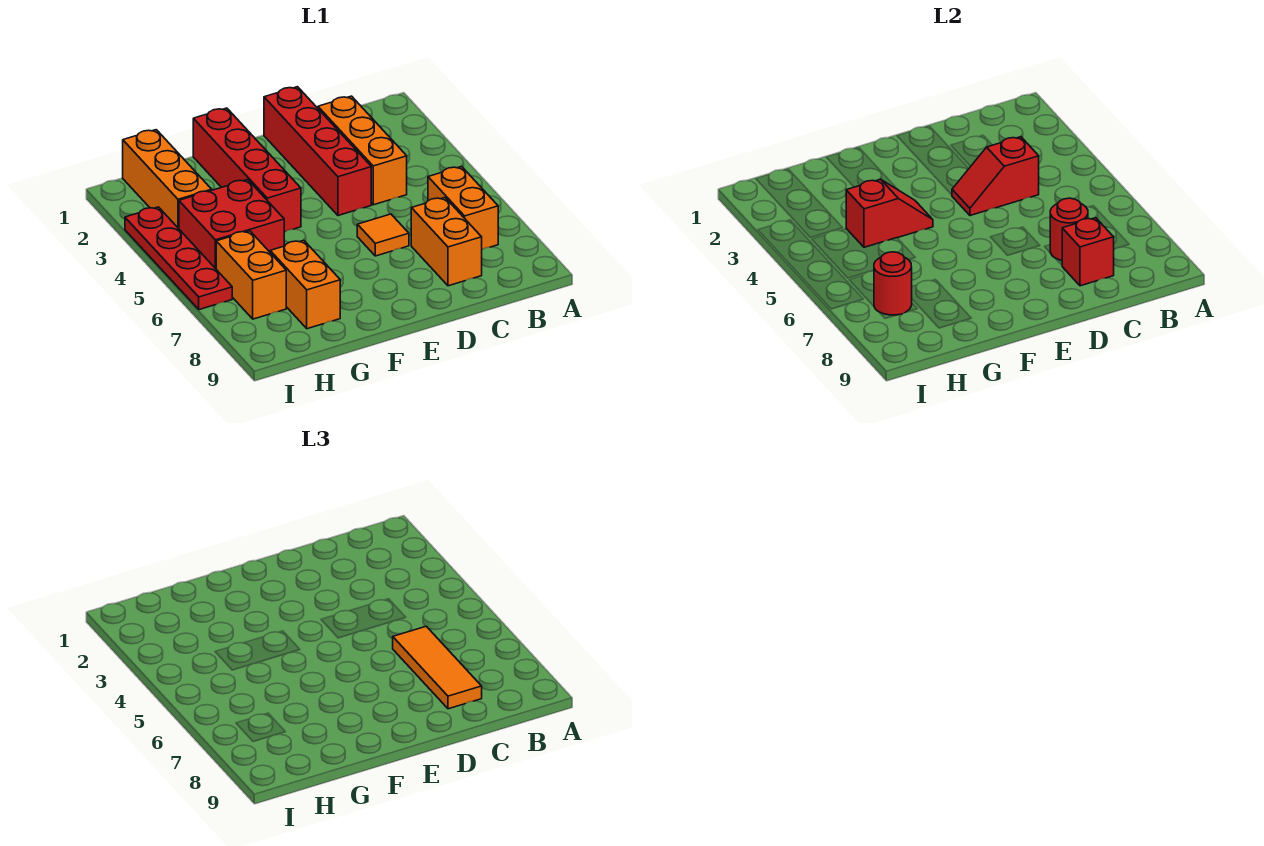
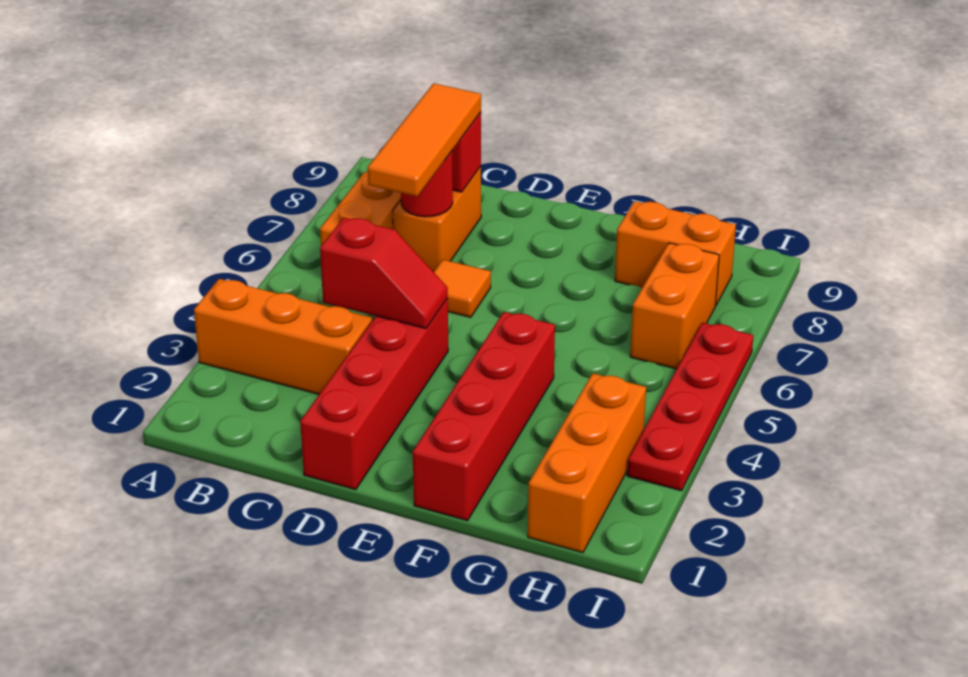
orange 1x3 brick [318,96,407,205] -> orange 1x3 brick turned to [194,279,372,394]
red 1x2 slope [846,179,933,247] -> none
red 2x2 brick [179,180,284,269] -> none
orange 1x2 brick [270,240,340,329] -> orange 1x2 brick turned to [615,201,736,306]
red 1x1 round brick [874,252,912,315] -> none

